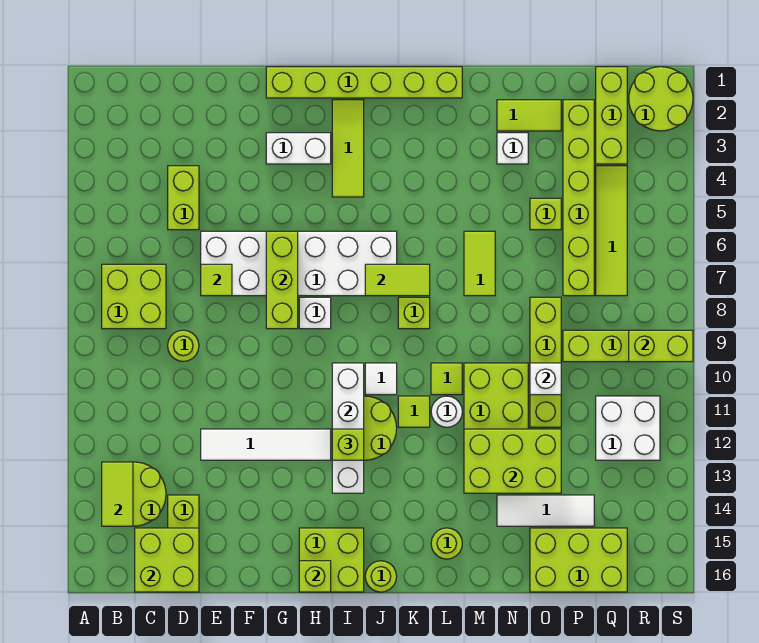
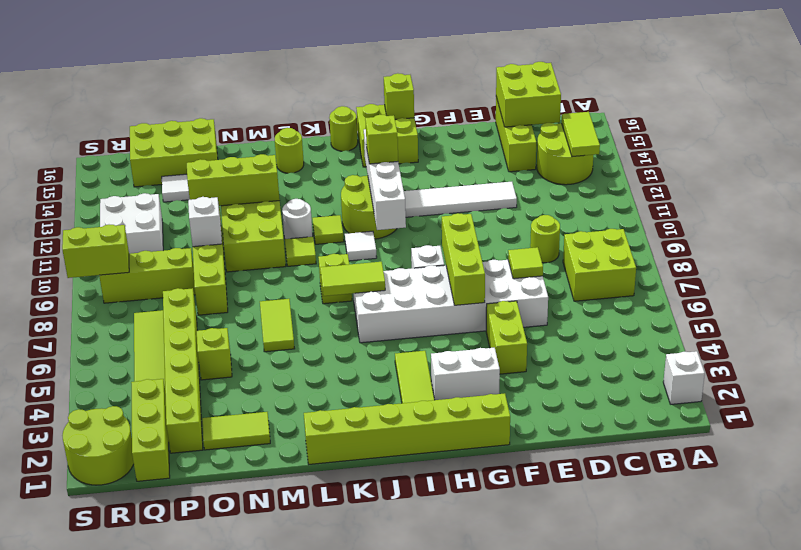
lime 1x2 brick [168,166,199,230] -> lime 1x2 brick moved to [486,301,527,374]
lime 2x3 brick [464,429,561,493] -> lime 1x3 brick [187,154,280,206]
white 1x1 brick [497,133,528,164] -> white 1x1 brick moved to [663,351,705,404]

